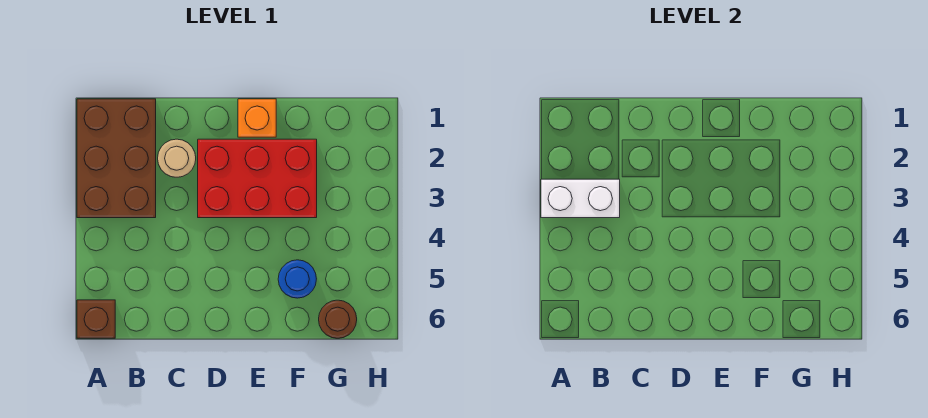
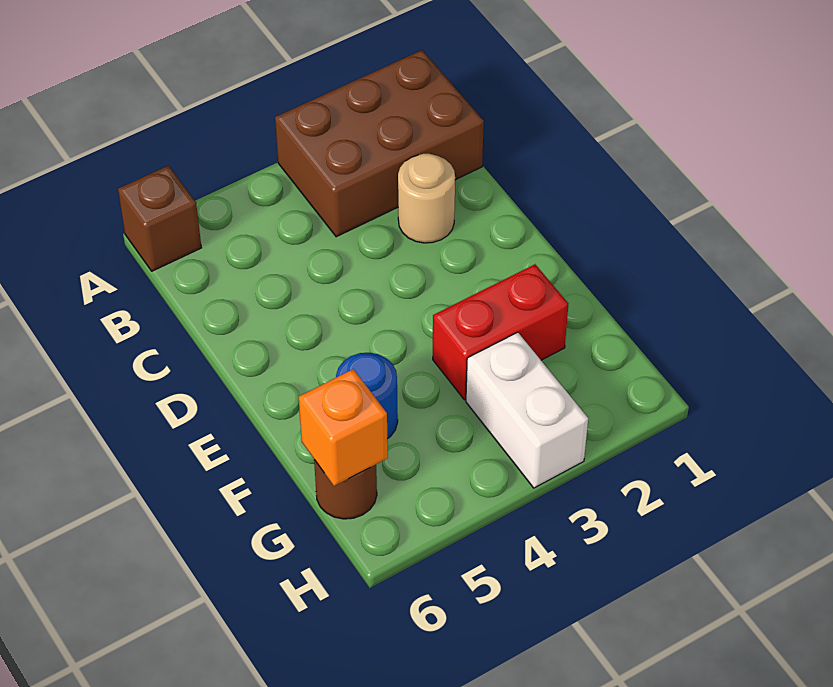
white 1x2 brick [541,179,620,218] -> white 1x2 brick moved to [466,332,588,488]
red 2x3 brick [198,139,317,218] -> red 1x2 brick [433,264,568,400]
orange 1x1 brick [238,99,276,137] -> orange 1x1 brick moved to [299,369,388,486]

